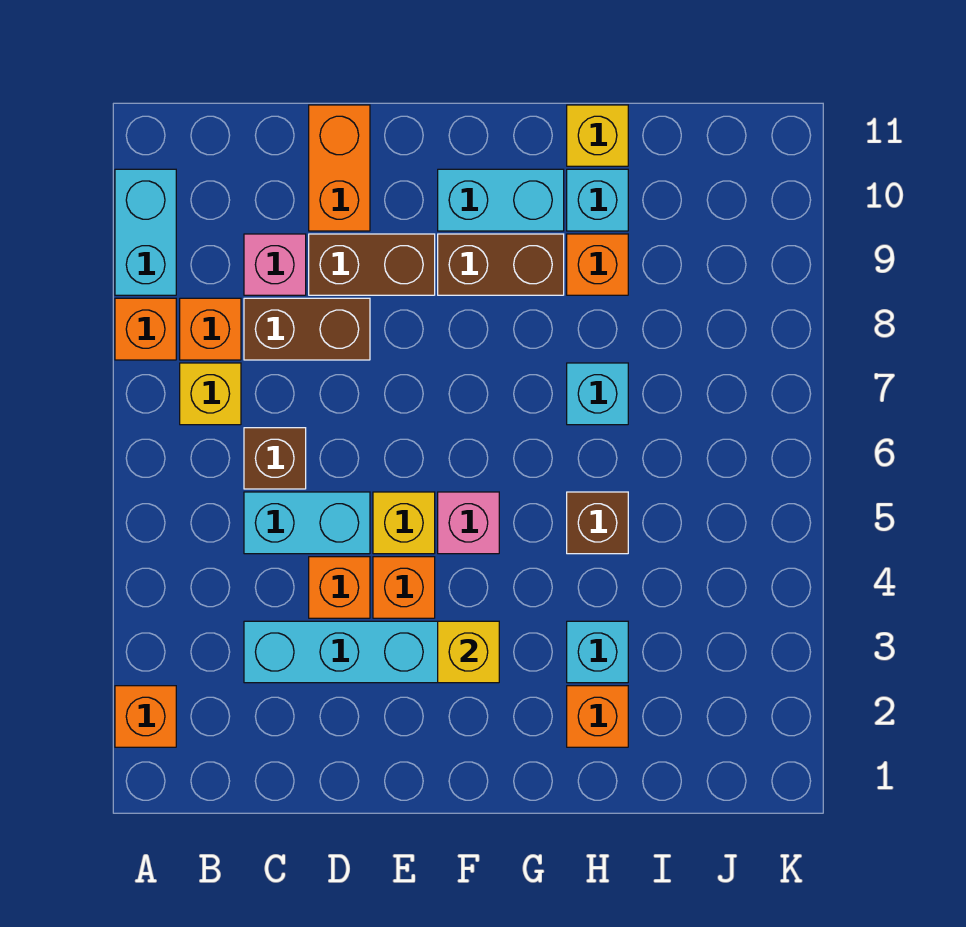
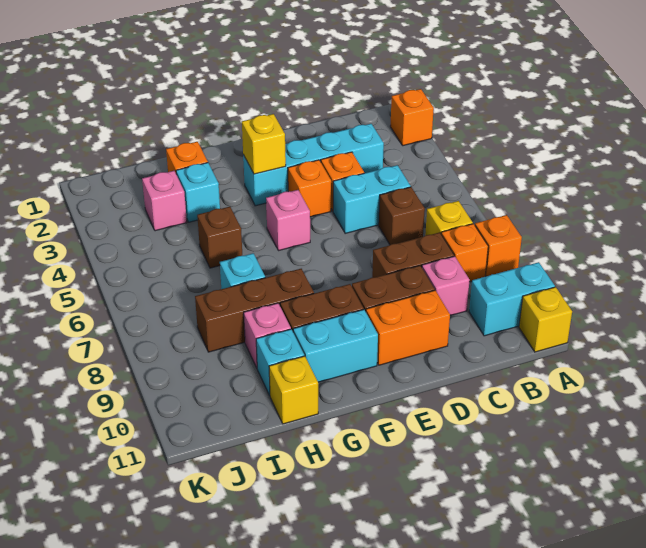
cyan 1x2 brick [115,169,176,295] -> cyan 1x2 brick turned to [469,262,555,336]
orange 1x2 brick [309,105,370,231] -> orange 1x2 brick turned to [366,290,450,365]
yellow 1x1 brick [373,492,435,554] -> yellow 1x1 brick moved to [519,287,572,352]
none -> brown 1x3 brick [195,269,314,352]
orange 1x1 brick [567,234,628,295] -> pink 1x1 brick [244,303,291,368]
none -> pink 1x1 brick [142,171,187,231]

